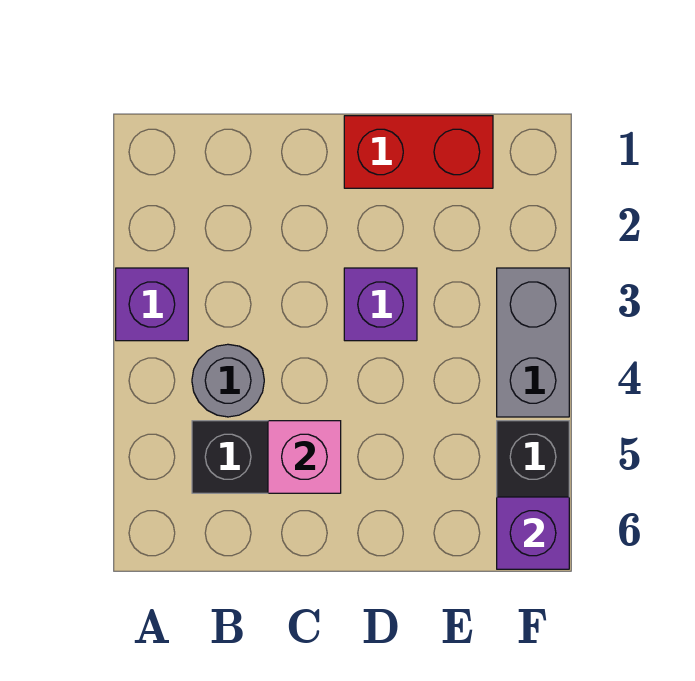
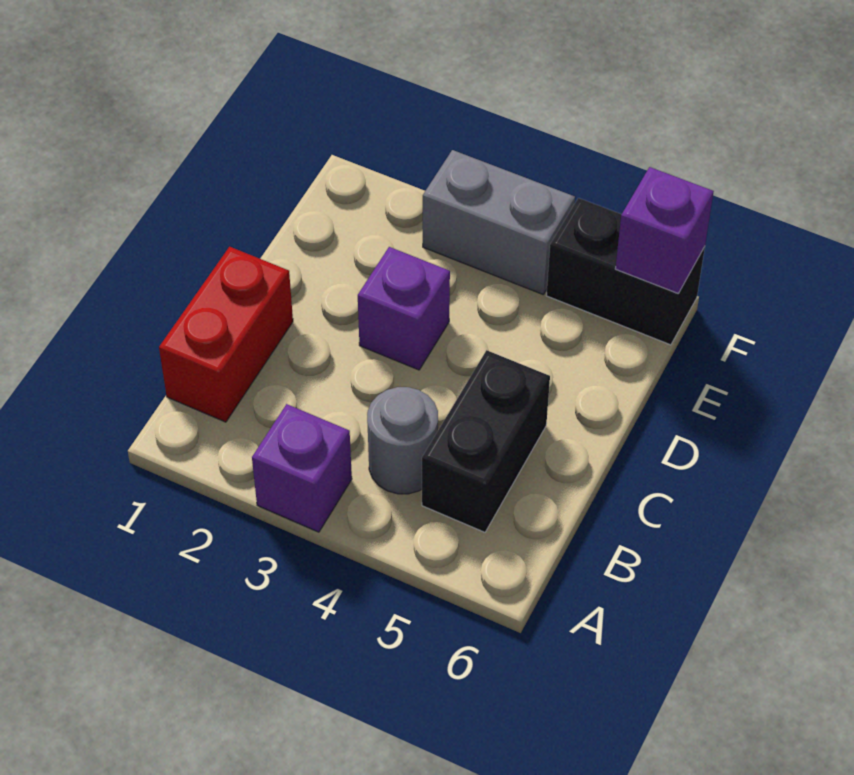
pink 1x1 brick [268,421,341,493] -> none
red 1x2 brick [344,116,493,188] -> red 1x2 brick moved to [159,247,293,422]

